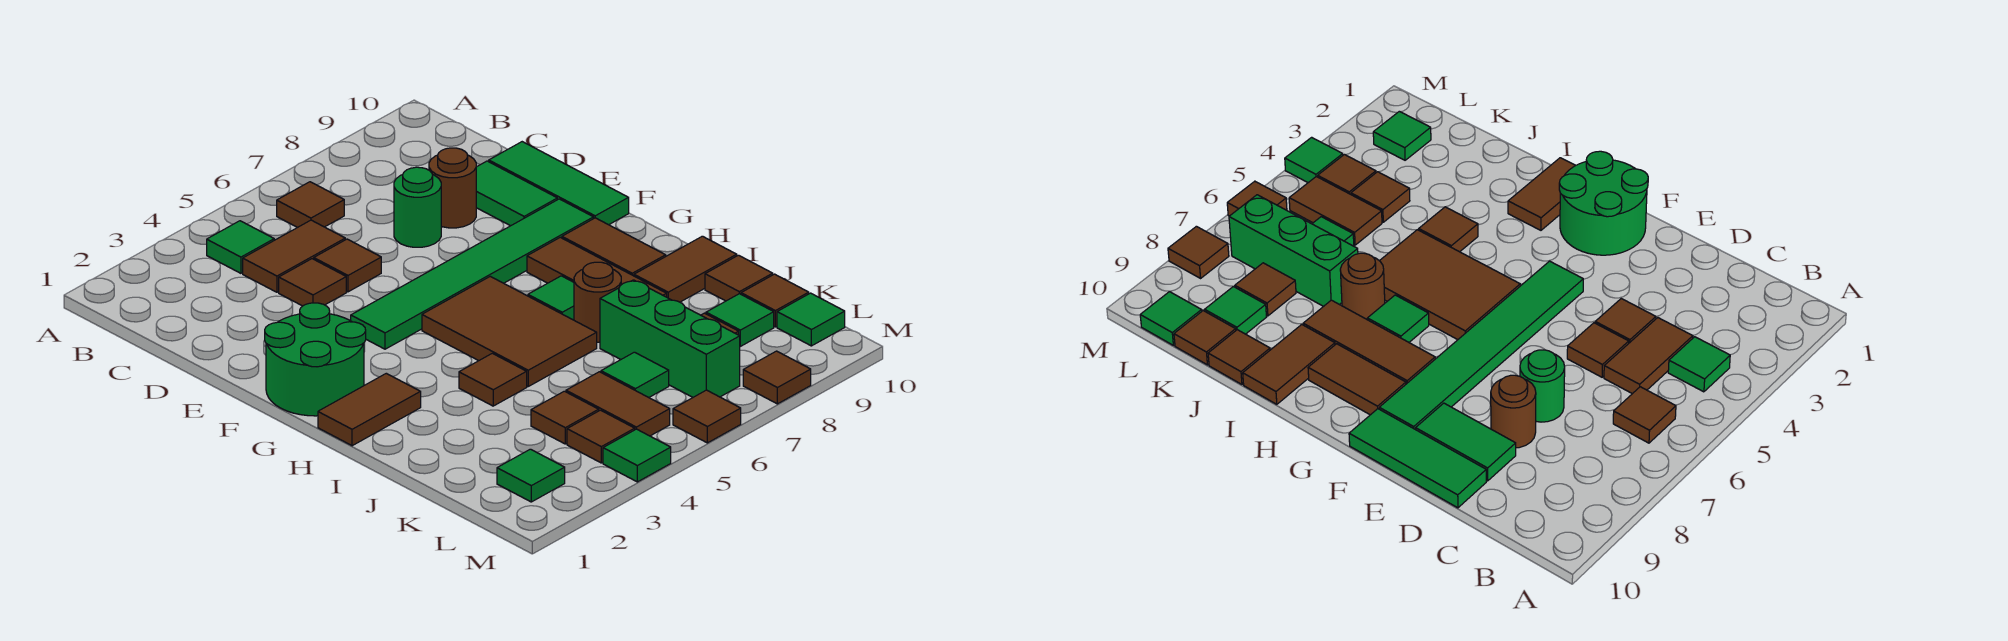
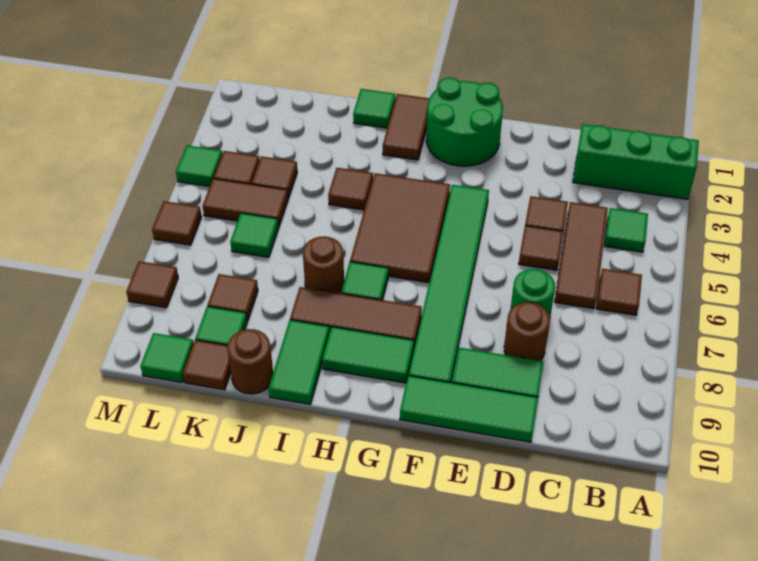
brown 1x2 tile [243,220,345,292] -> brown 1x3 tile [555,202,608,309]
brown 2x3 tile [422,276,597,386] -> brown 2x3 tile turned to [350,173,450,283]
brown 1x2 tile [562,218,666,276] -> green 1x2 tile [322,327,414,383]
brown 1x2 tile [634,236,737,302] -> green 1x2 tile [269,320,330,404]
green 1x3 brick [600,280,740,397] -> green 1x3 brick moved to [573,124,699,199]
brown 1x1 tile [705,255,773,301] -> brown 1x1 round brick [227,329,273,394]
green 1x1 tile [497,449,565,502] -> green 1x1 tile moved to [353,89,395,128]

